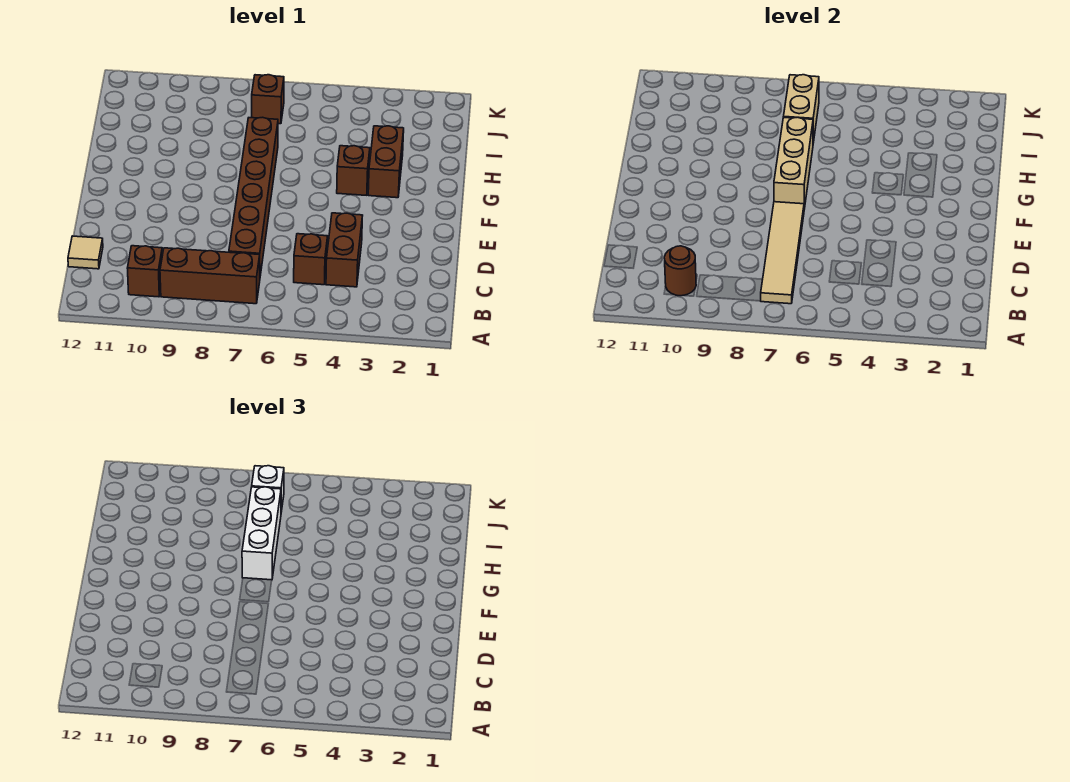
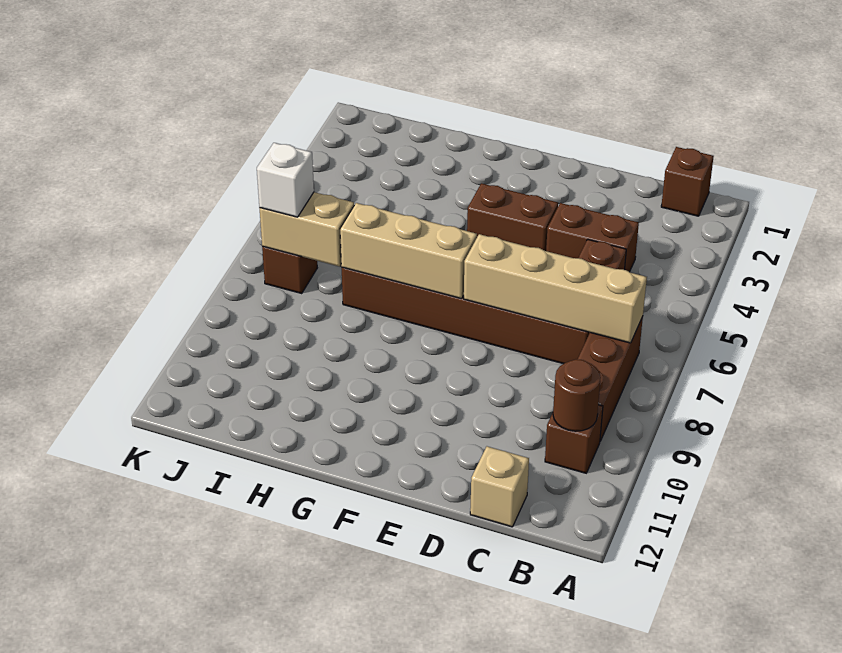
tan 1x4 tile [761,202,804,304] -> tan 1x4 brick [464,234,647,343]
tan 1x1 tile [68,236,103,269] -> tan 1x1 brick [470,446,529,527]
brown 1x2 brick [368,126,404,198] -> brown 1x2 brick moved to [467,183,558,251]
brown 1x1 brick [337,146,370,195] -> brown 1x1 brick moved to [661,147,714,216]
white 1x3 brick [242,487,281,580] -> none

